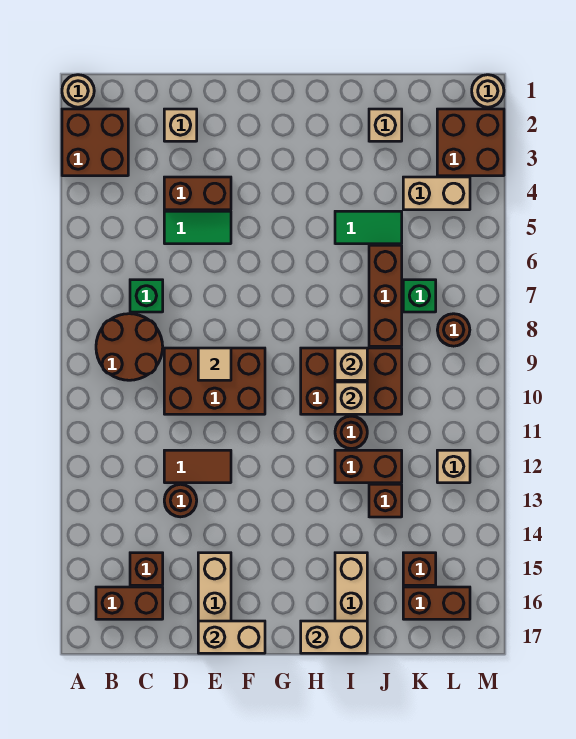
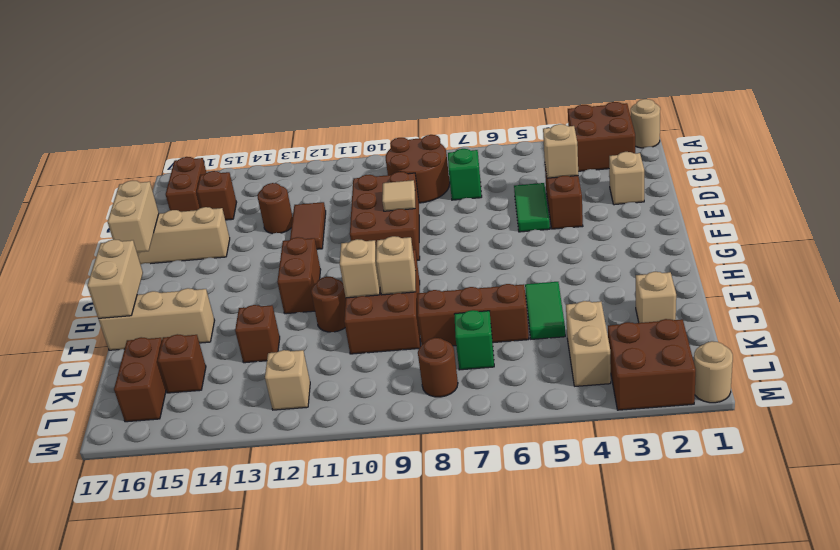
none -> tan 1x1 brick [543,124,578,178]
brown 1x2 brick [335,450,402,483] -> brown 1x2 brick moved to [277,237,321,314]

